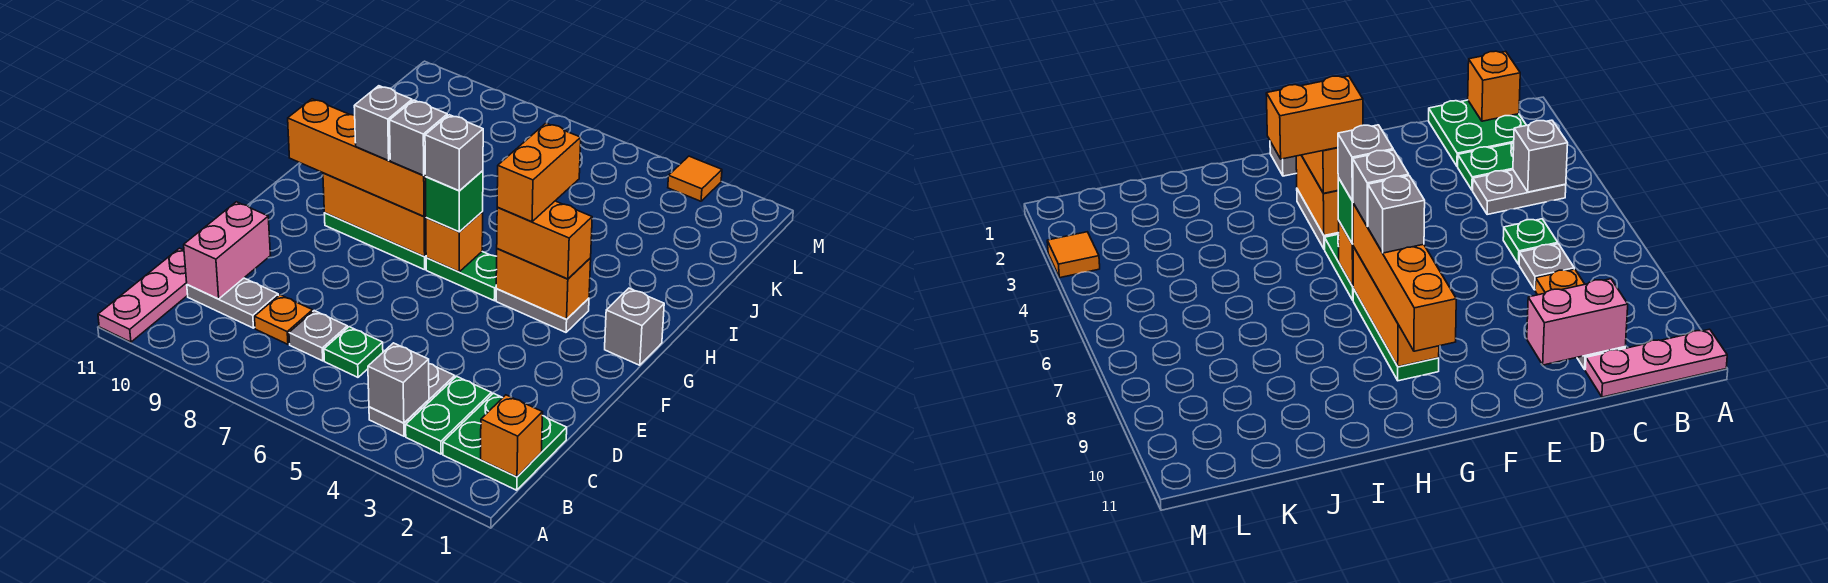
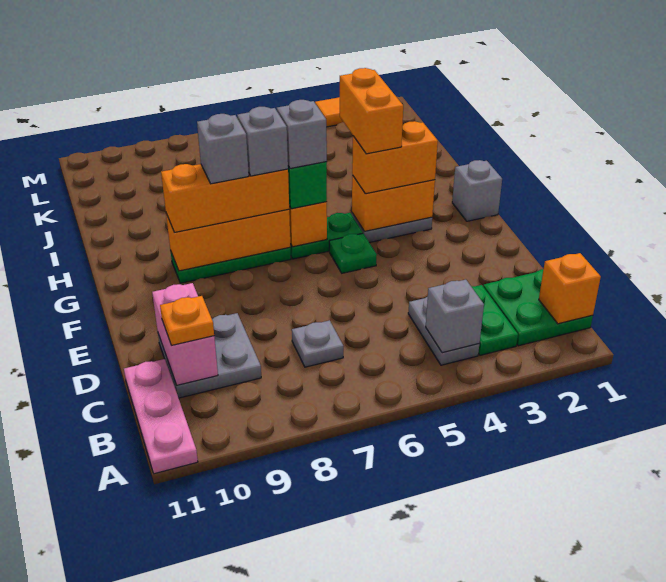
green 1x1 plate [324,327,383,377] -> green 1x1 plate moved to [329,233,377,273]
orange 1x1 plate [254,295,313,344] -> orange 1x1 plate moved to [160,296,214,346]
grey 1x2 plate [187,278,278,328] -> grey 2x2 plate [158,313,261,398]
orange 1x4 brick [288,99,426,217] -> orange 1x3 brick [161,164,290,232]

